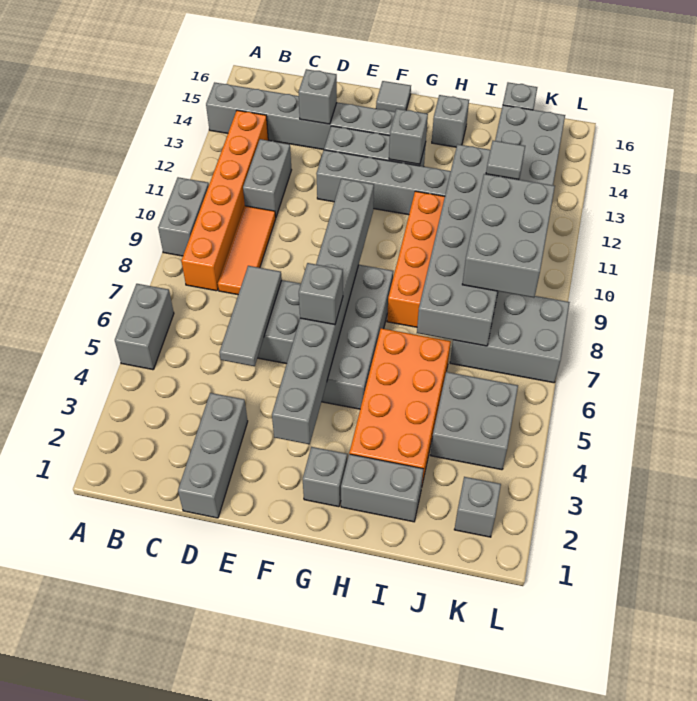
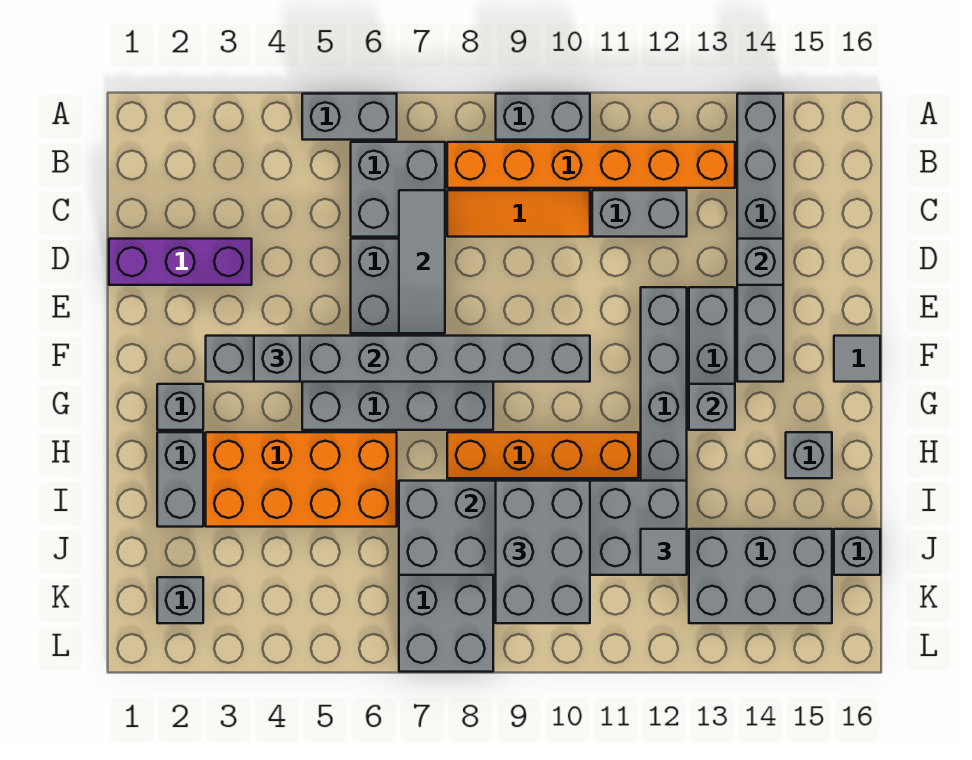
grey 1x3 brick [178,393,248,518] -> purple 1x3 brick [109,239,252,285]
grey 1x3 tile [219,266,282,366] -> grey 1x3 tile turned to [399,190,445,333]
grey 1x1 brick [299,263,343,325] -> grey 1x1 brick moved to [254,336,300,382]
grey 2x2 brick [431,372,518,470] -> grey 2x2 brick moved to [351,142,445,237]
grey 2x3 brick [462,174,555,298] -> grey 2x3 brick turned to [496,481,590,623]

